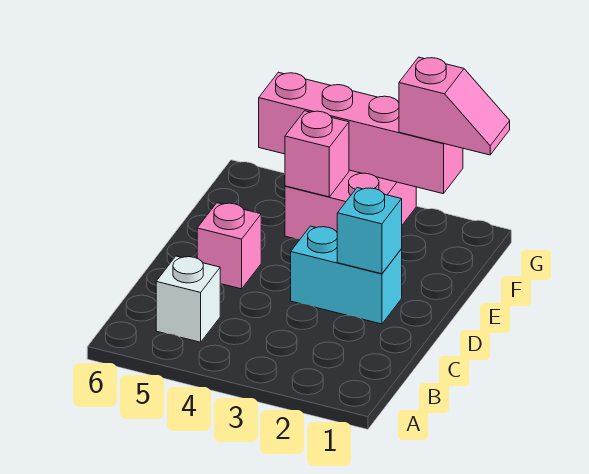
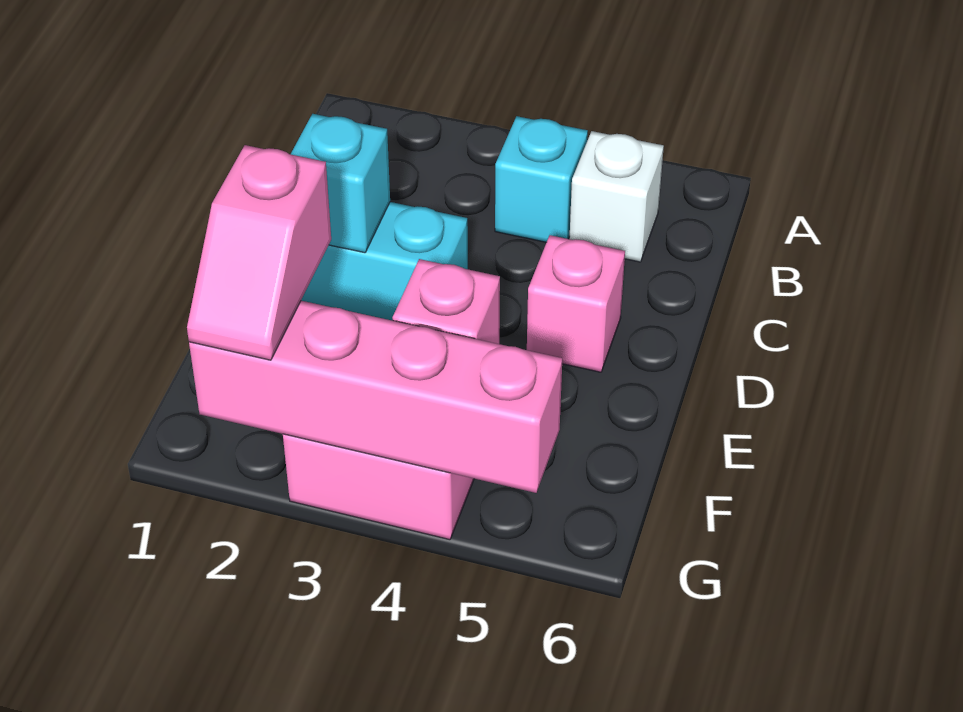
none -> cyan 1x1 brick [495,116,588,242]
pink 1x2 slope [399,57,510,155] -> pink 1x2 slope turned to [187,145,331,360]

